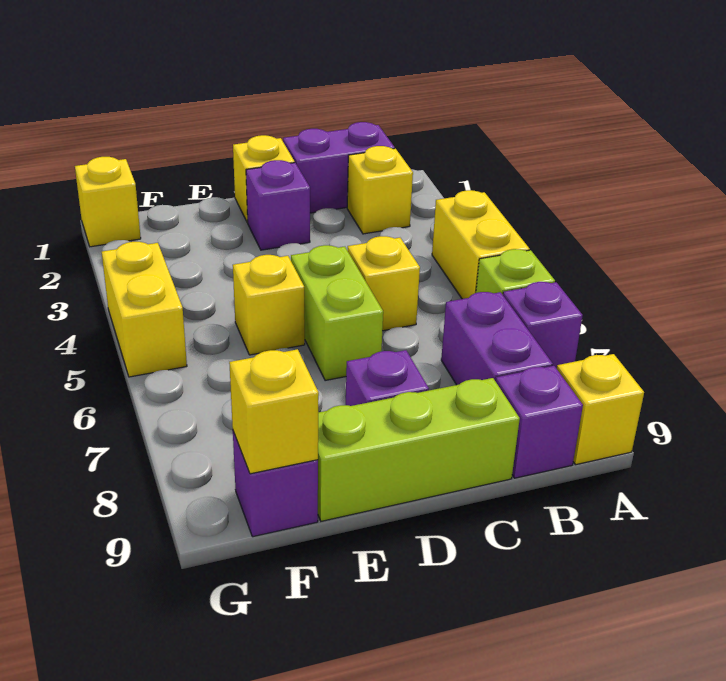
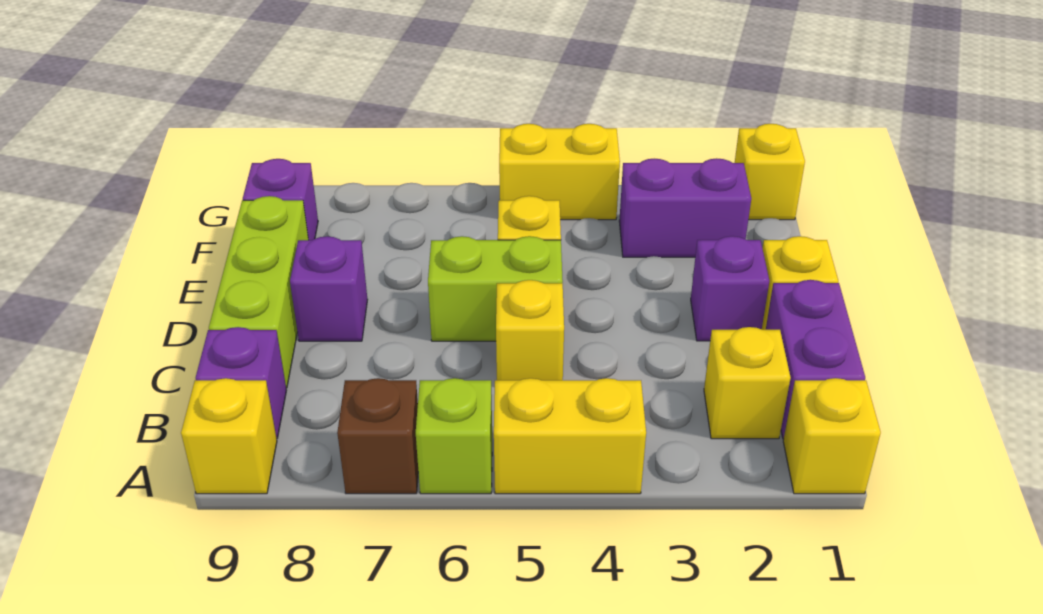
purple 1x1 brick [503,282,583,369] -> brown 1x1 brick [337,378,418,494]
purple 1x2 brick [441,292,553,385] -> purple 1x2 brick moved to [619,158,751,257]
yellow 1x1 brick [229,349,319,474] -> yellow 1x1 brick moved to [783,378,881,494]

